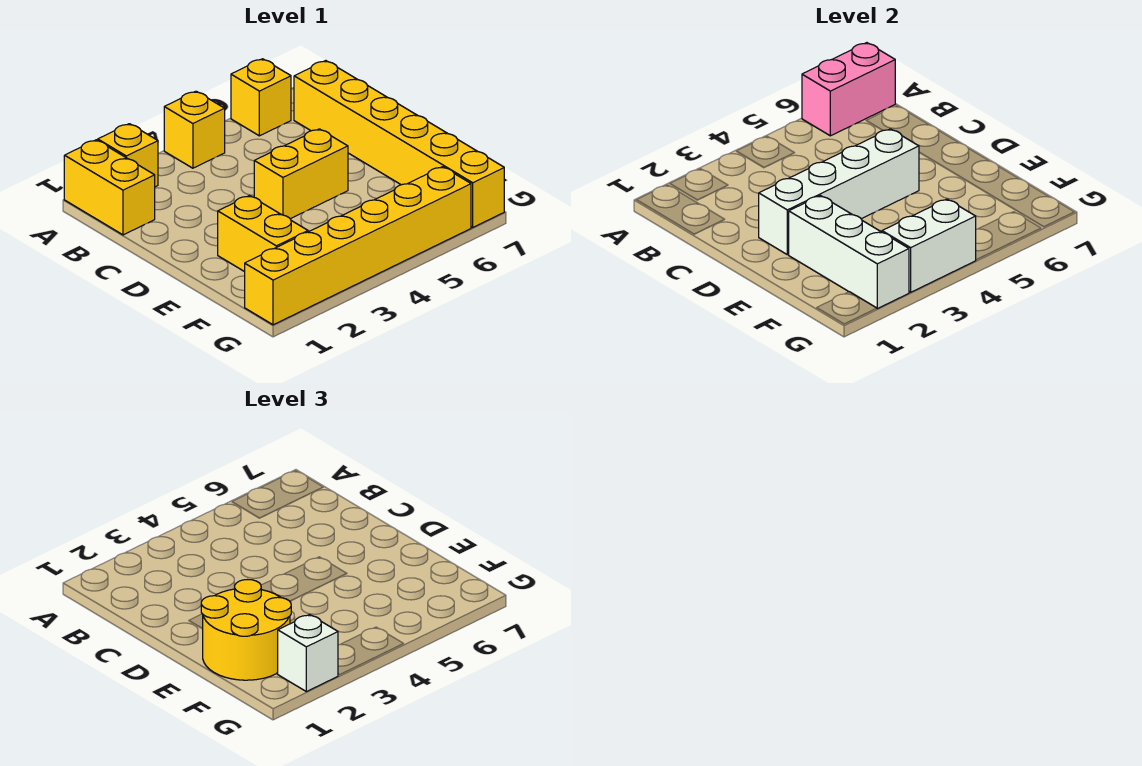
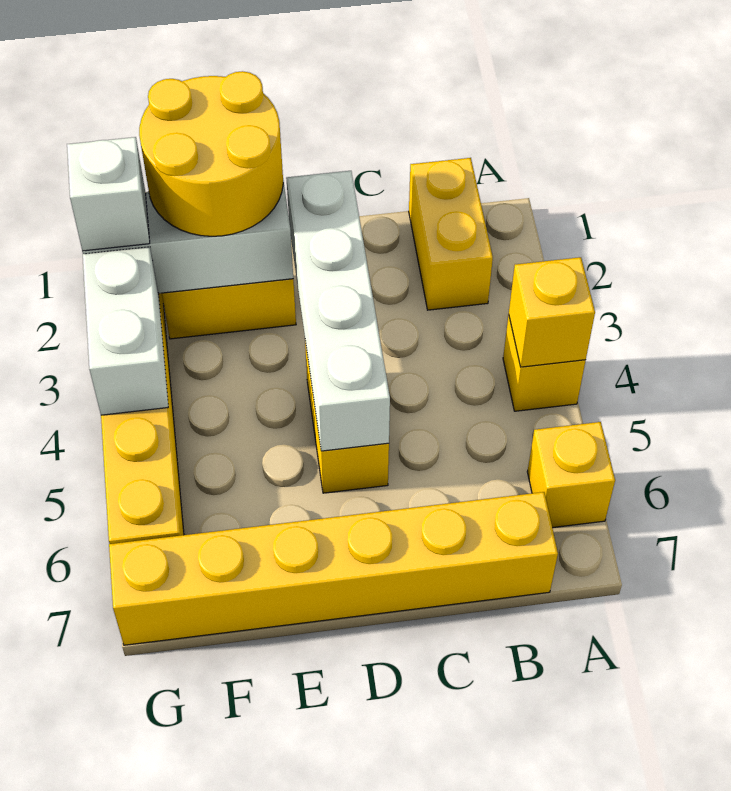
yellow 1x2 brick [64,140,155,235] -> yellow 1x2 brick turned to [409,158,493,310]
yellow 1x1 brick [98,124,158,187] -> yellow 1x1 brick moved to [509,257,595,367]
pink 1x2 brick [802,43,895,136] -> none

